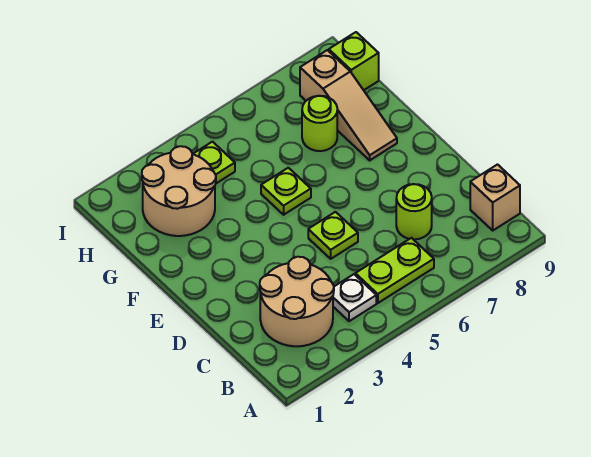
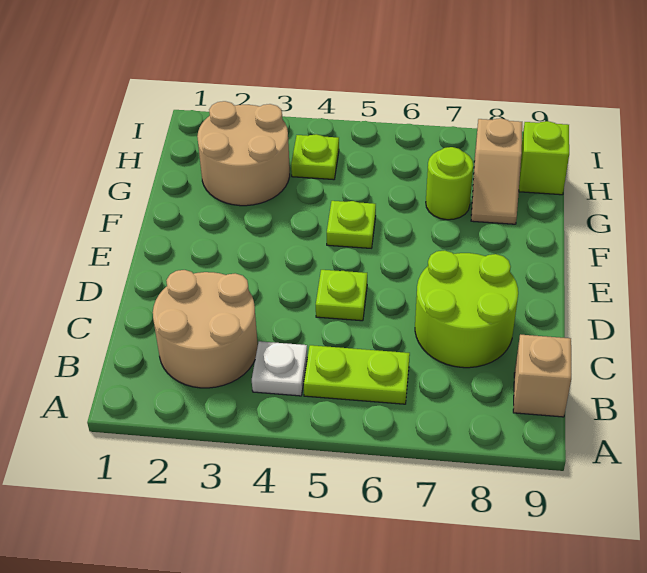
lime 1x1 round brick [396,184,432,239] -> lime 2x2 round brick [415,250,518,368]
tan 1x3 slope [300,50,397,160] -> tan 1x2 slope [471,118,522,224]

